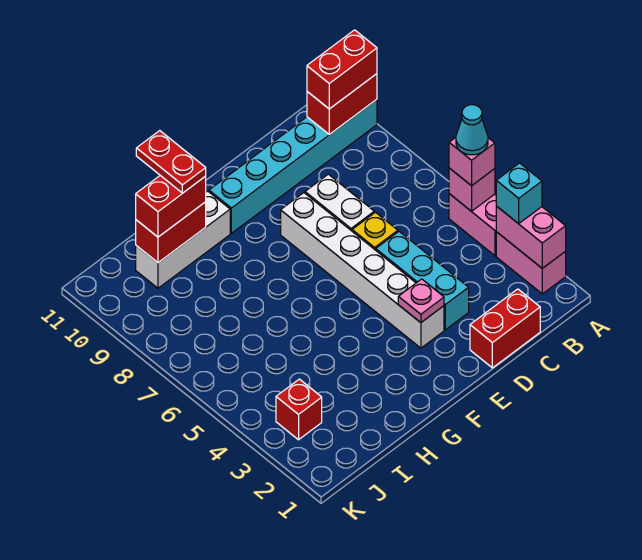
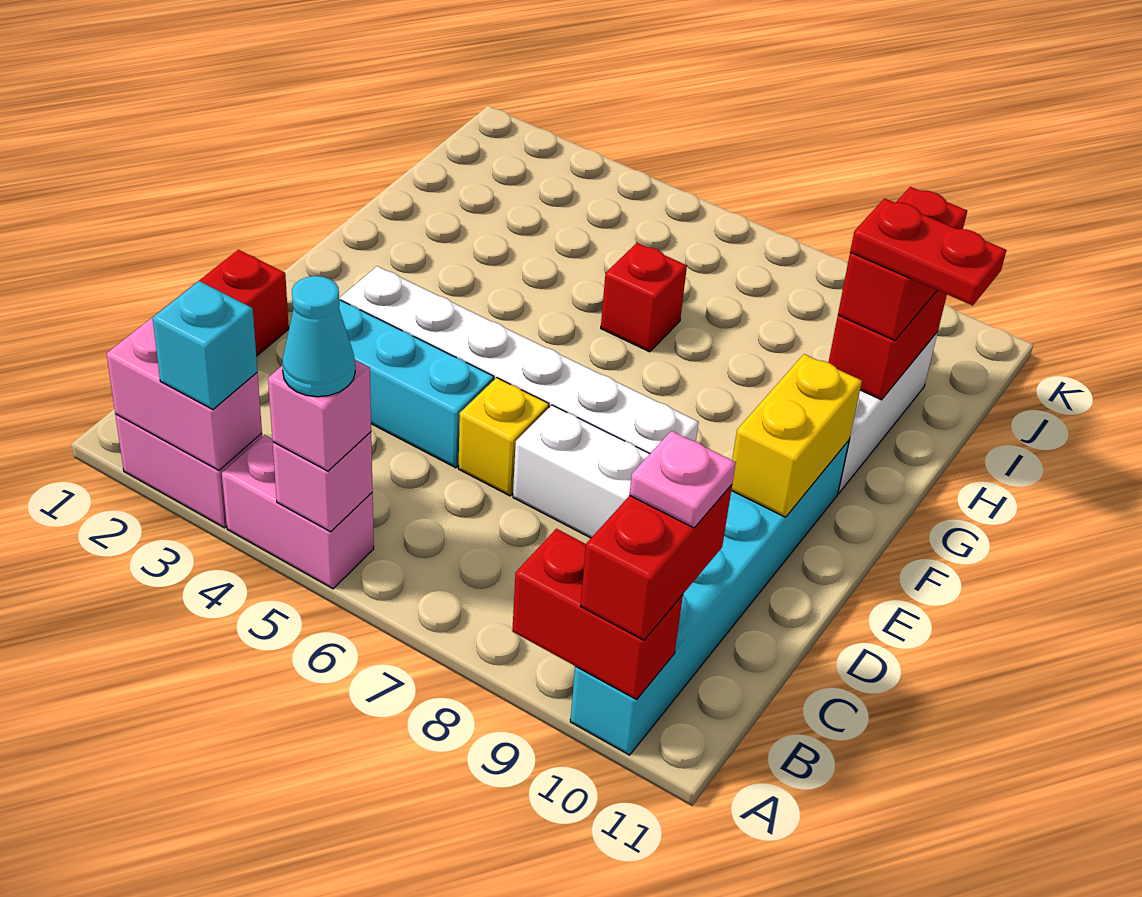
red 1x2 brick [307,74,377,135] -> red 1x2 brick turned to [512,529,683,700]
pink 1x1 plate [398,279,444,323] -> pink 1x1 plate moved to [629,431,736,528]
none -> yellow 1x2 brick [731,354,862,517]
red 1x1 brick [276,379,322,440] -> red 1x1 brick moved to [601,243,687,352]

